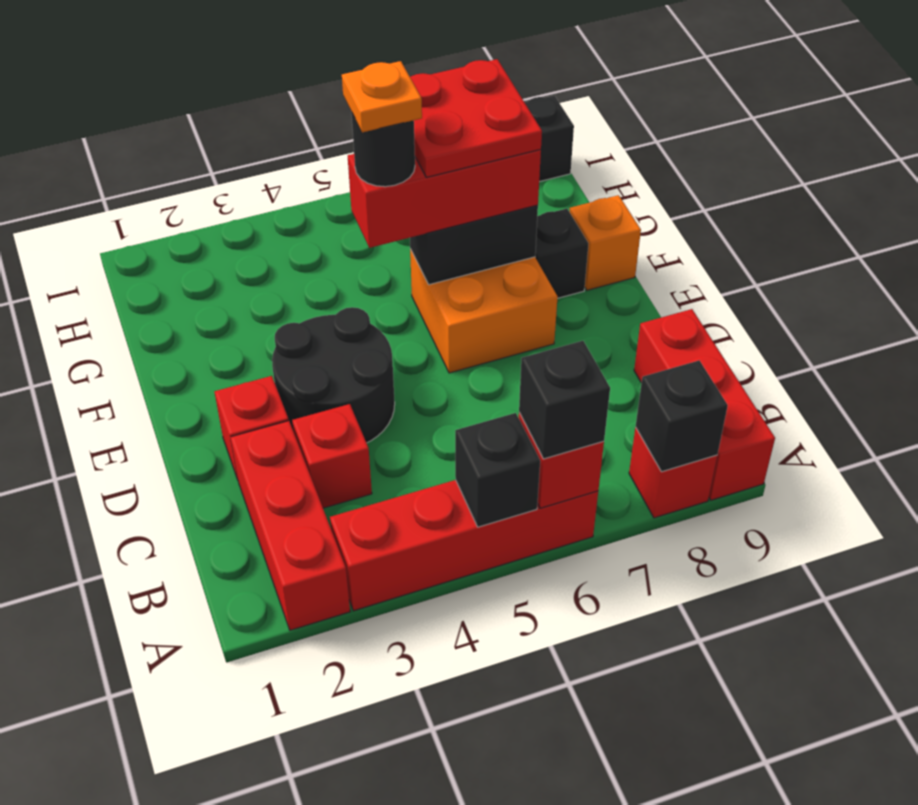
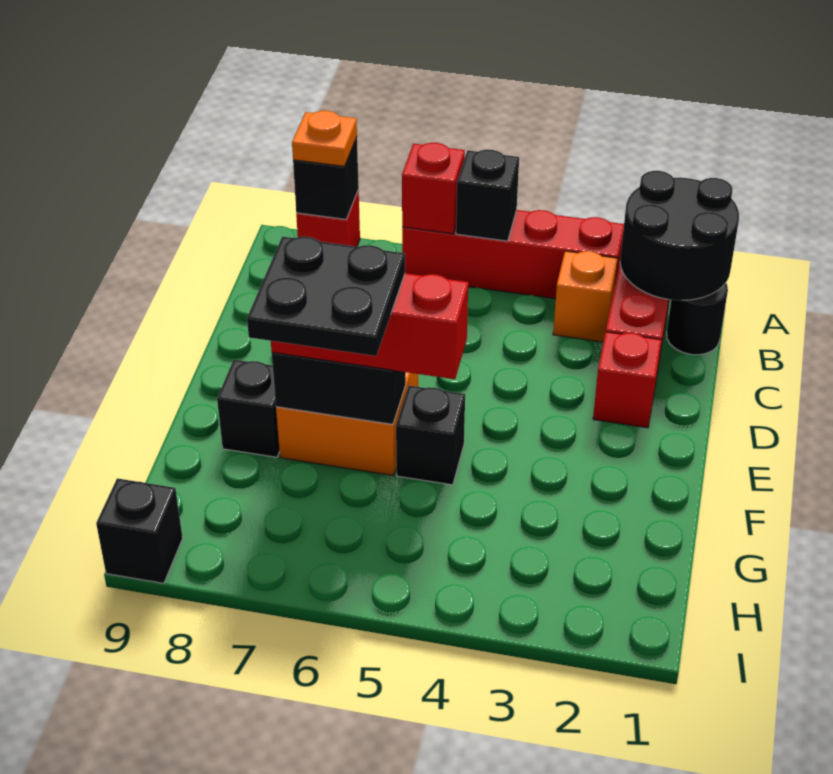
black 1x1 brick [519,341,610,459] -> black 1x1 brick moved to [396,386,465,485]
red 1x3 brick [634,309,775,500] -> none
red 1x1 brick [292,404,372,508] -> none
black 2x2 round brick [272,307,395,443] -> black 2x2 round brick moved to [620,171,739,300]
black 1x1 round brick [351,112,415,187] -> black 1x1 round brick moved to [667,283,728,355]
orange 1x1 plate [342,61,422,132] -> orange 1x1 plate moved to [292,111,357,166]
red 2x2 plate [410,59,542,177] -> black 2x2 plate [247,237,405,356]
orange 1x1 brick [569,195,641,290] -> orange 1x1 brick moved to [553,251,618,342]

